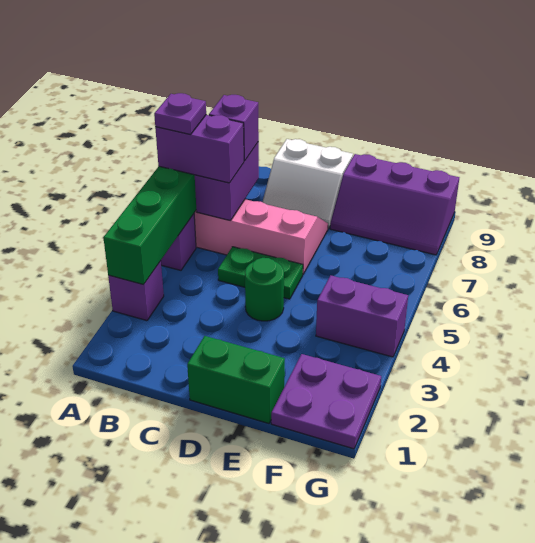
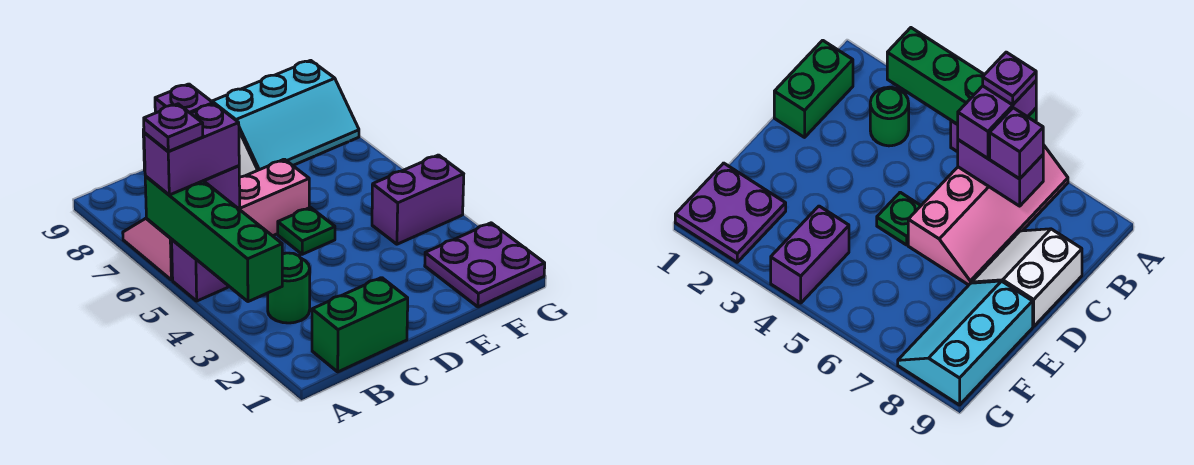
purple 1x1 brick [108,261,164,321] -> none
green 1x2 plate [218,247,303,299] -> green 1x1 plate [278,207,335,254]
green 1x2 brick [187,336,285,423] -> green 1x2 brick moved to [312,278,408,372]
green 1x1 round brick [245,258,284,321] -> green 1x1 round brick moved to [268,253,310,323]
purple 2x3 slope [330,154,459,255] -> cyan 2x3 slope [212,60,359,170]

